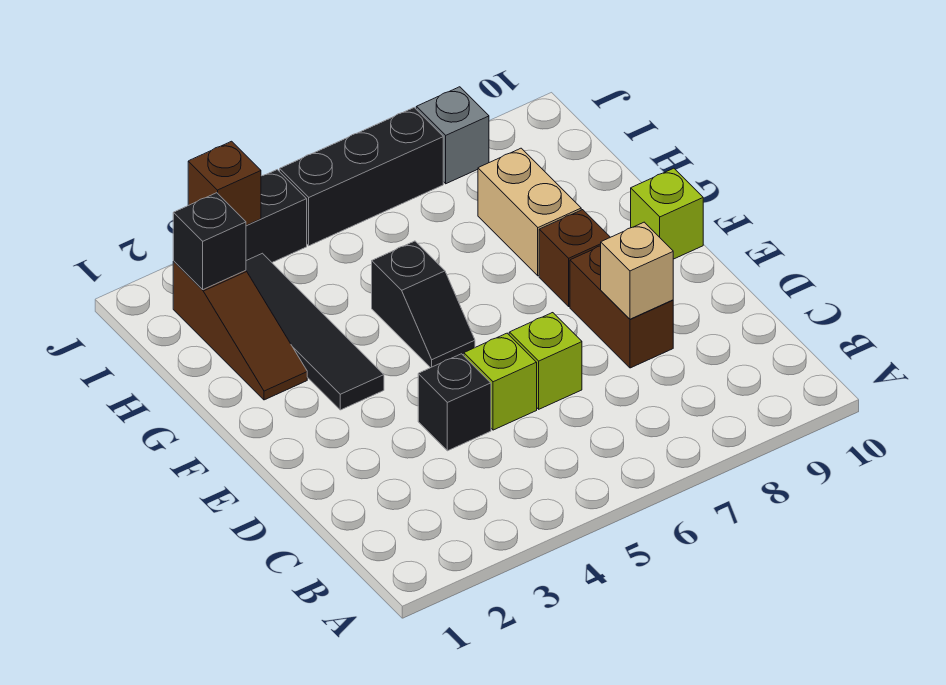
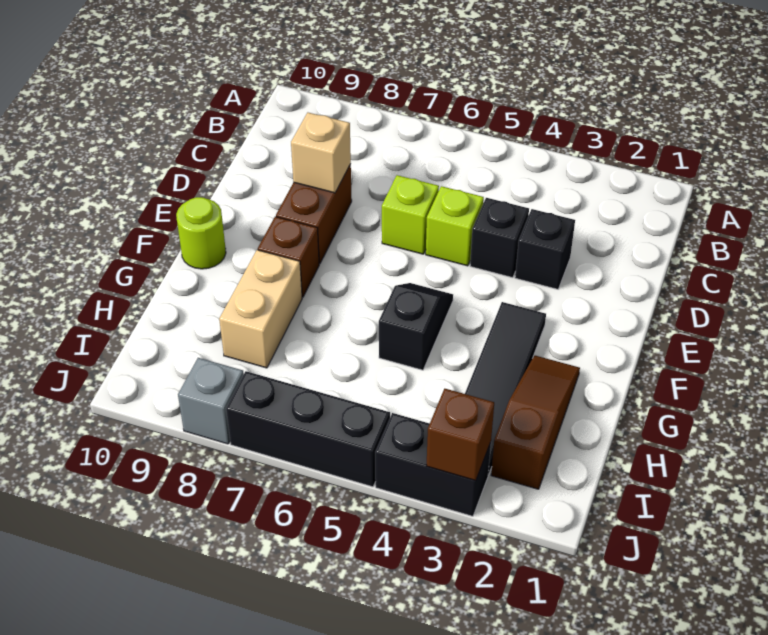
lime 1x1 brick [631,168,703,259] -> lime 1x1 round brick [176,197,226,269]
black 1x1 brick [173,193,246,290] -> black 1x1 brick moved to [515,209,575,289]

